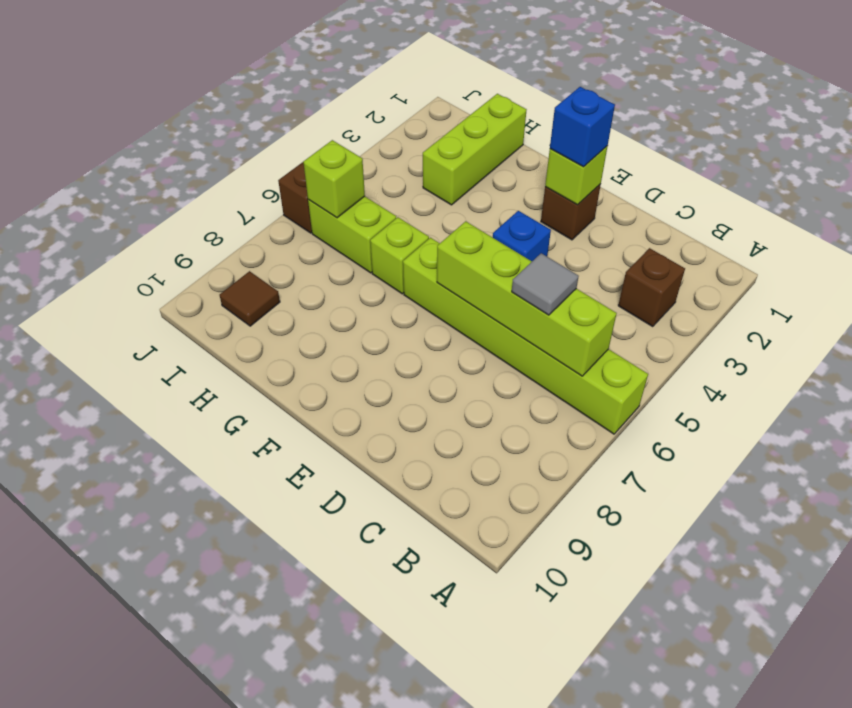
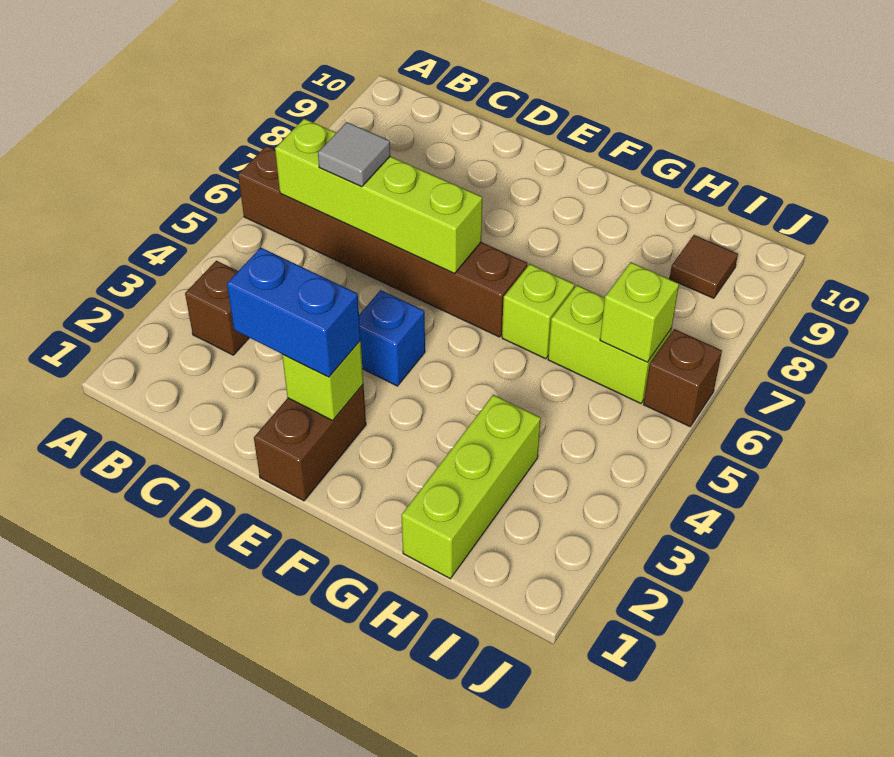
lime 1x6 brick [403,238,648,434] -> brown 1x6 brick [238,146,527,337]
brown 1x1 brick [541,184,601,240] -> brown 1x2 brick [254,385,366,501]
blue 1x1 brick [550,87,615,167] -> blue 1x2 brick [227,248,361,377]

